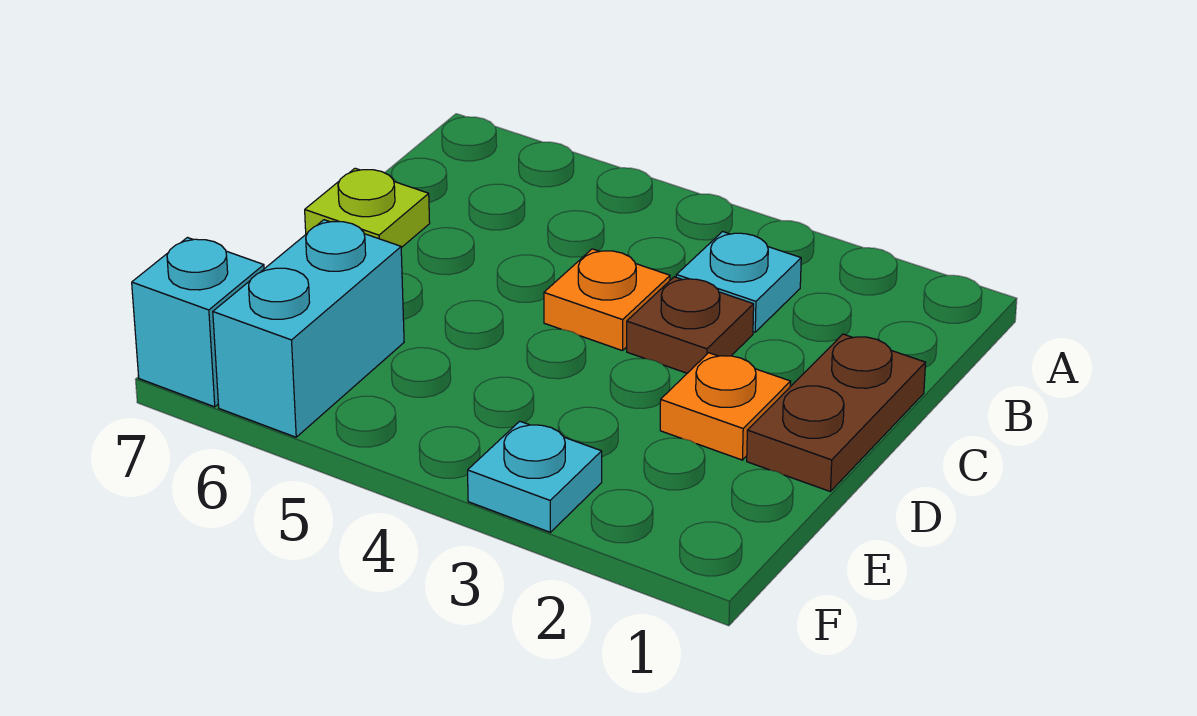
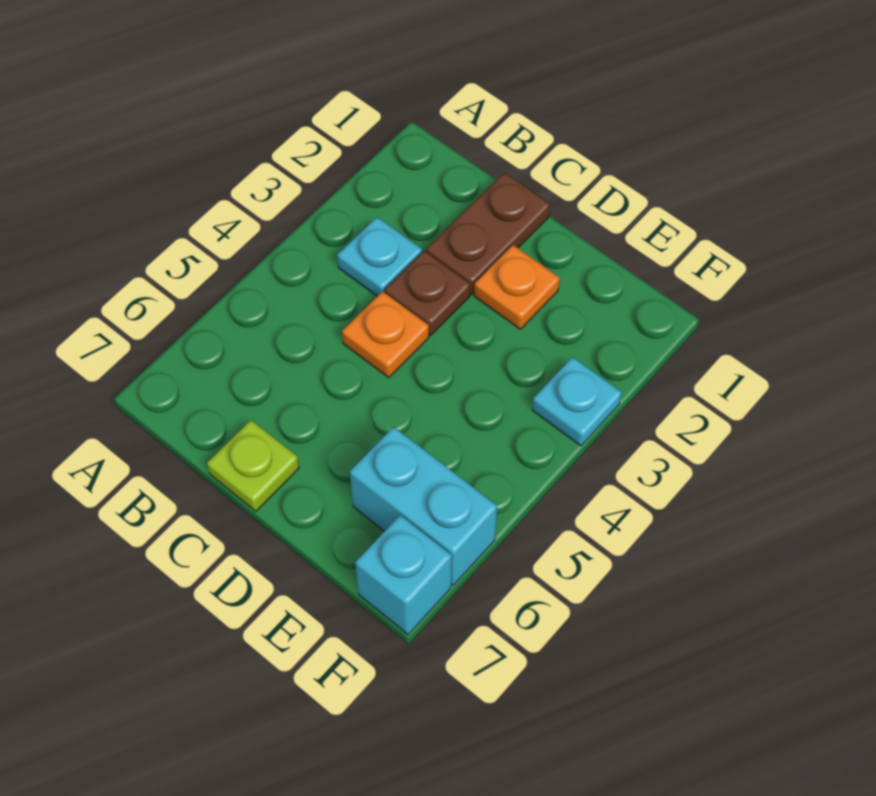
brown 1x2 plate [747,334,925,492] -> brown 1x2 plate turned to [426,173,550,294]

